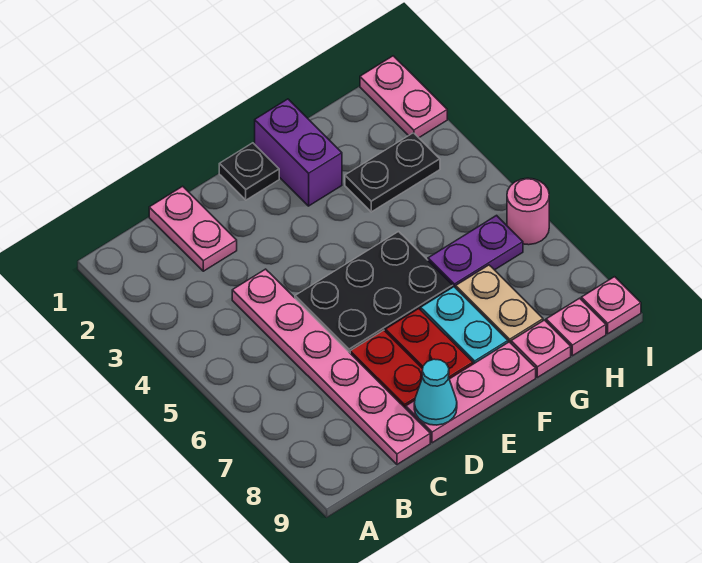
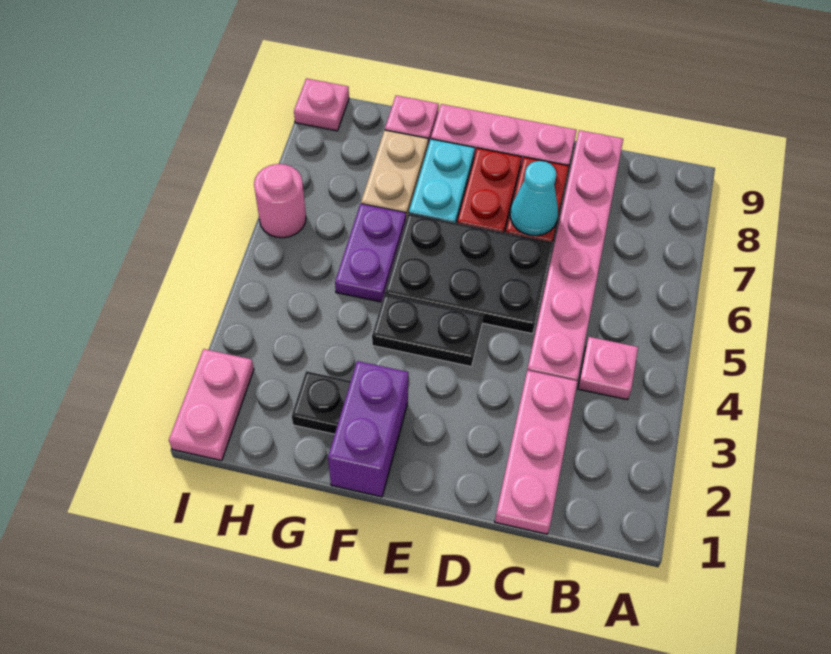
pink 1x2 plate [149,186,237,271] -> pink 1x3 plate [495,370,577,534]
cyan 1x1 cone [414,359,457,425] -> cyan 1x1 cone moved to [510,161,558,236]
black 1x1 plate [219,143,279,200] -> black 1x1 plate moved to [292,371,351,434]
black 1x2 plate [345,133,440,212] -> black 1x2 plate moved to [372,294,483,366]
purple 1x2 plate [428,216,523,288] -> purple 1x2 plate turned to [335,204,406,302]
pink 1x1 plate [546,298,606,356] -> pink 1x1 plate moved to [578,337,638,400]

